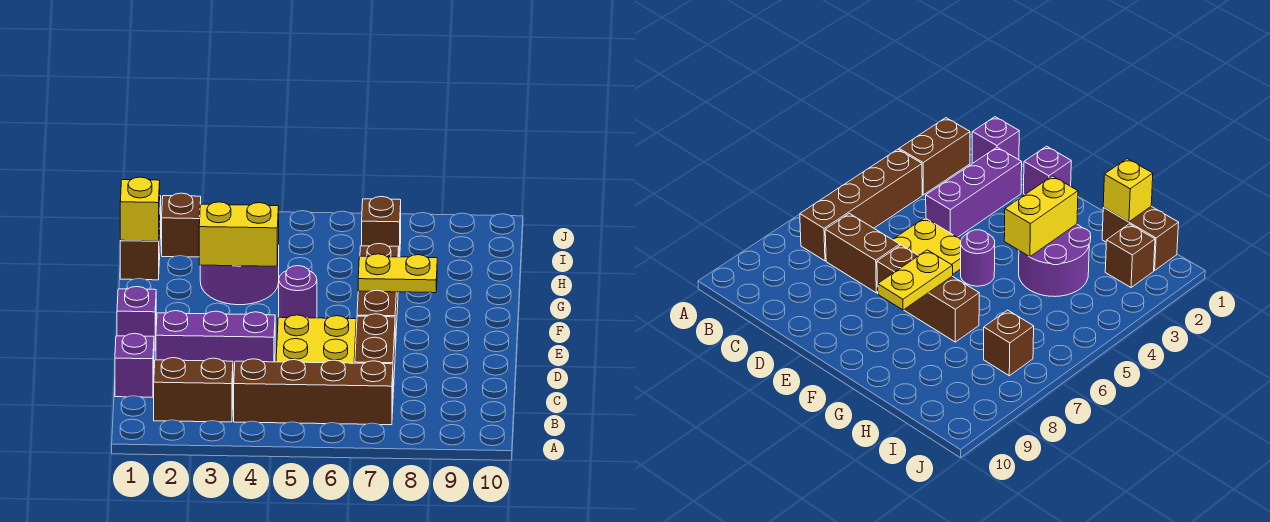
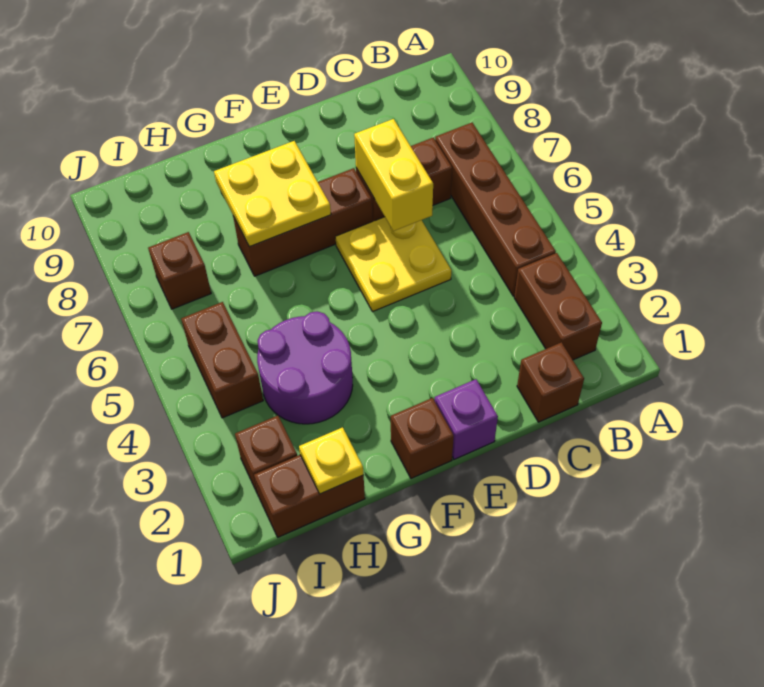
purple 1x1 brick [115,333,154,397] -> brown 1x1 brick [517,342,584,422]
purple 1x3 brick [156,311,275,375] -> none
none -> brown 1x1 brick [391,398,454,478]
purple 1x1 round brick [279,266,317,318] -> none
yellow 1x2 plate [358,254,437,293] -> yellow 2x2 plate [214,141,331,247]
yellow 1x2 brick [199,202,279,266] -> yellow 1x2 brick moved to [354,119,433,231]
yellow 1x1 brick [120,177,160,241] -> yellow 1x1 plate [299,427,364,494]
none -> brown 1x2 brick [181,302,263,418]

